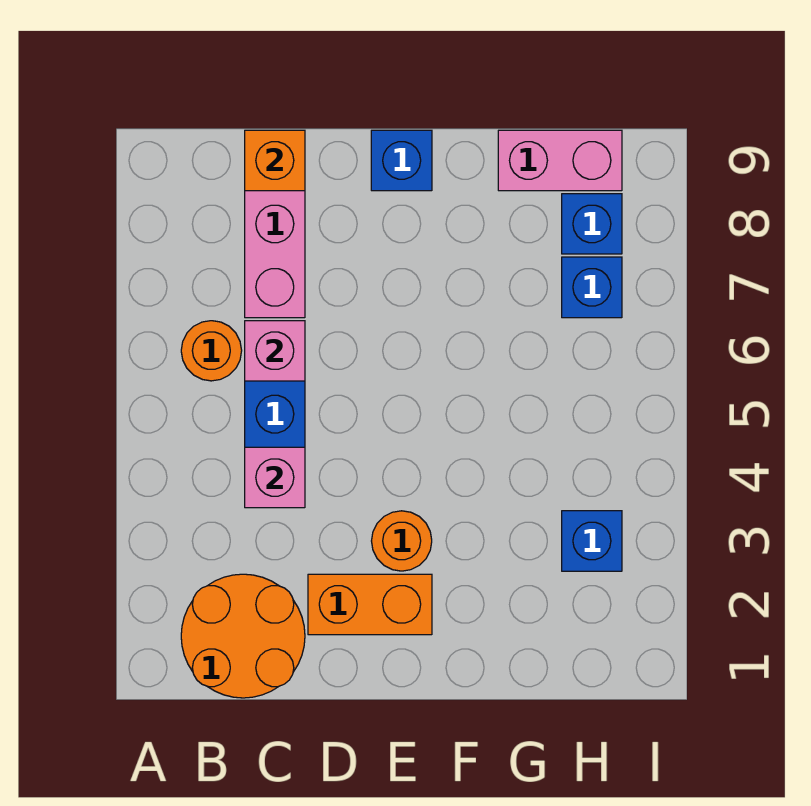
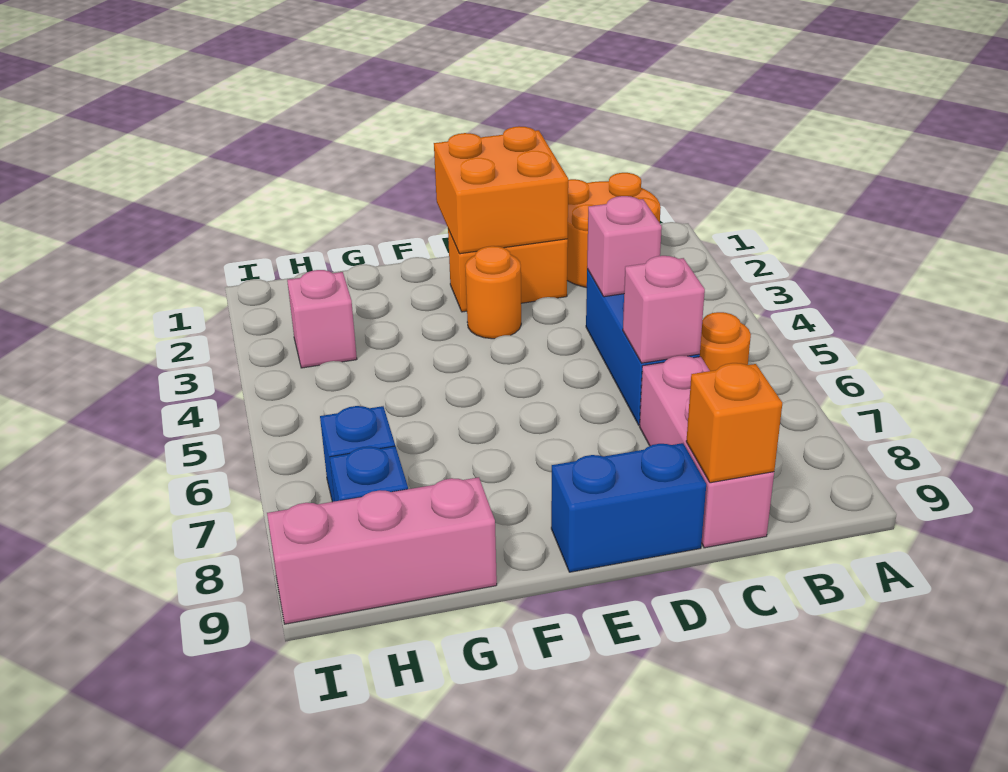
none -> orange 2x2 brick [434,126,568,254]
blue 1x1 brick [371,130,432,191] -> blue 1x2 brick [551,443,706,572]
pink 1x2 brick [498,130,622,191] -> pink 1x3 brick [267,477,497,624]
blue 1x1 brick [562,511,622,571] -> pink 1x1 brick [287,270,357,368]

